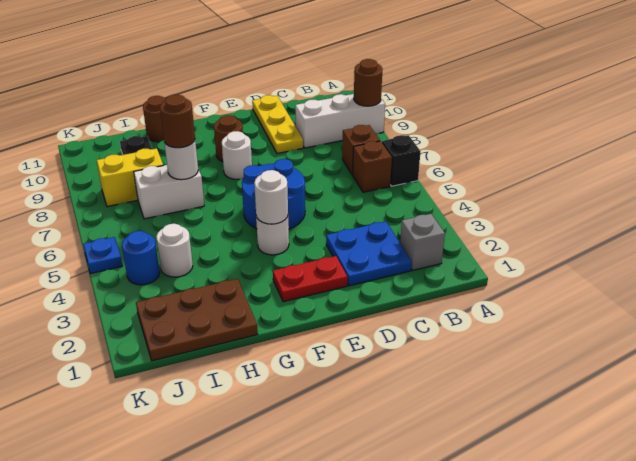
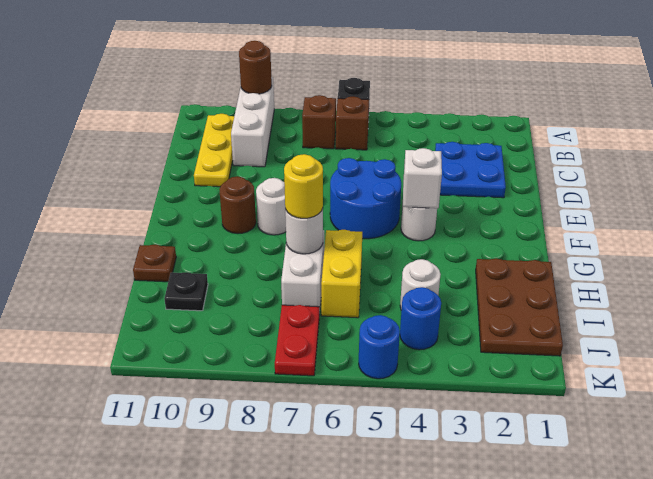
grey 1x1 brick [400,214,445,271] -> none
yellow 1x3 plate [252,95,303,154] -> yellow 1x3 plate turned to [194,114,234,187]
red 1x2 plate [273,256,347,302] -> red 1x2 plate moved to [275,305,319,376]
white 1x1 round brick [254,170,288,224] -> white 1x1 brick [403,148,442,208]
brown 1x1 round brick [160,95,195,148] -> yellow 1x1 round brick [284,154,323,218]
brown 1x1 round brick [143,96,165,142] -> brown 1x1 plate [133,244,176,282]
yellow 1x2 brick [97,148,163,207] -> yellow 1x2 brick moved to [321,230,362,318]
blue 1x1 plate [83,237,122,274] -> blue 1x1 round brick [359,315,400,379]

